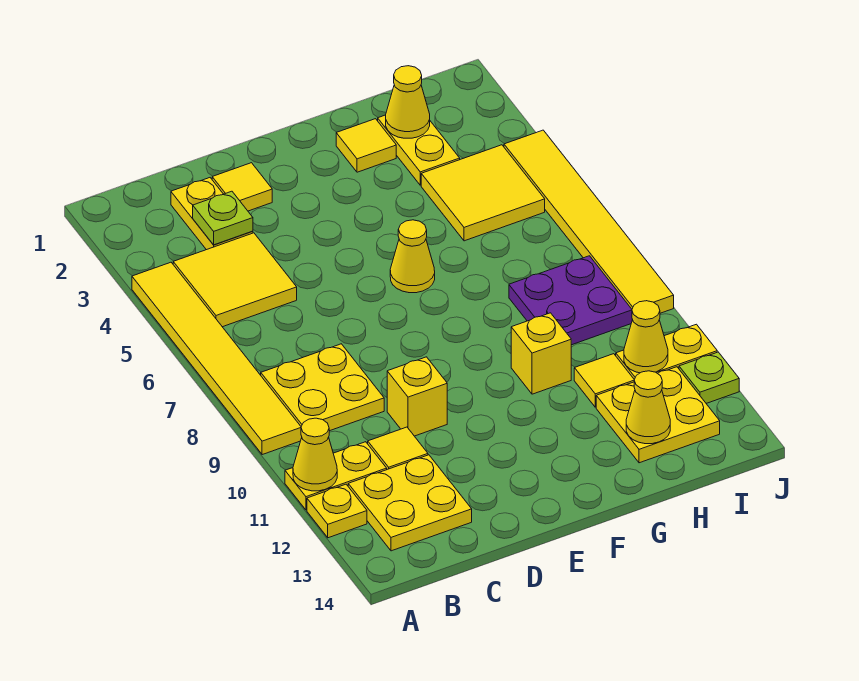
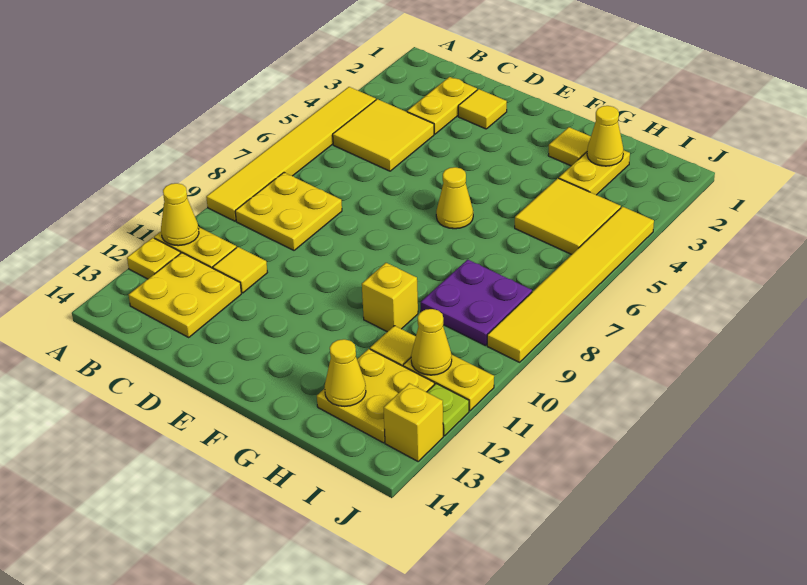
lime 1x1 plate [193,191,253,245] -> none
yellow 1x1 brick [387,357,447,436] -> yellow 1x1 brick moved to [384,383,443,461]

